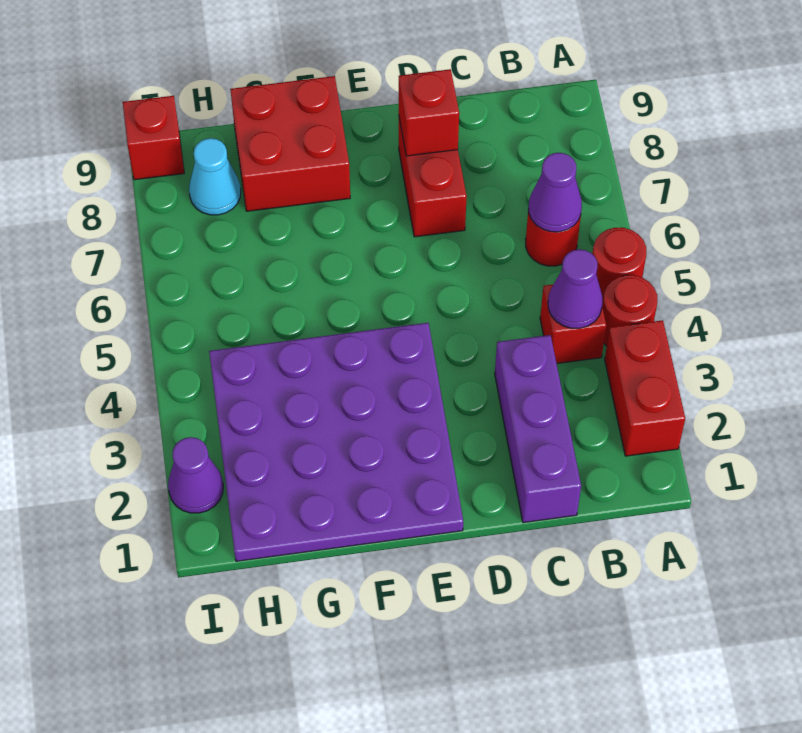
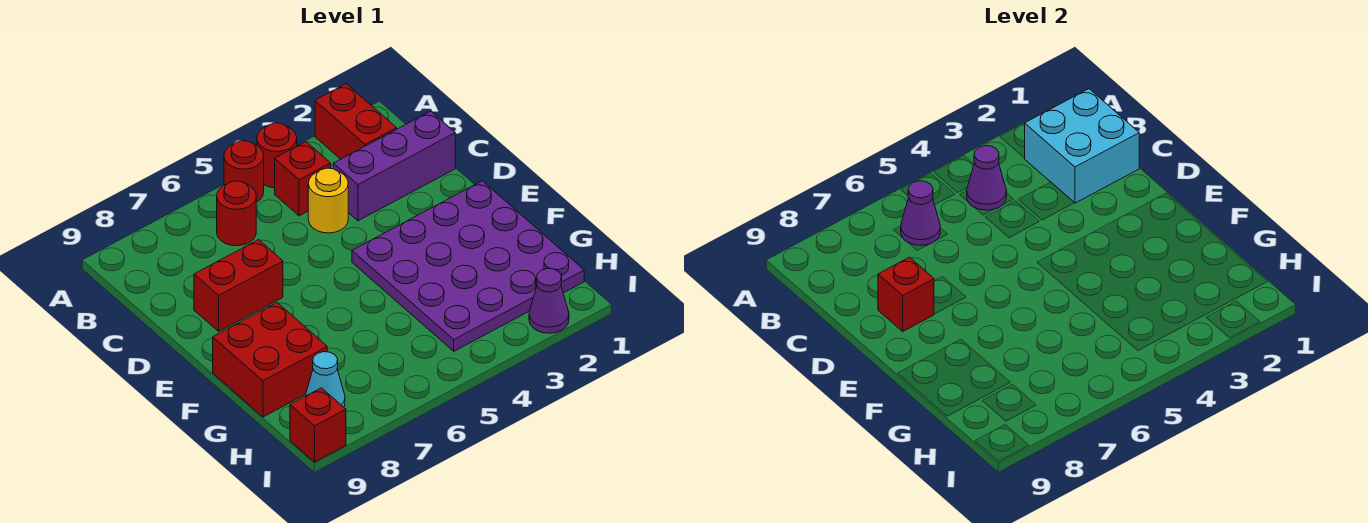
red 1x2 brick [605,320,685,456] -> red 1x2 brick turned to [315,84,397,159]
none -> cyan 2x2 brick [1025,89,1139,203]
none -> yellow 1x1 round brick [308,168,348,233]

